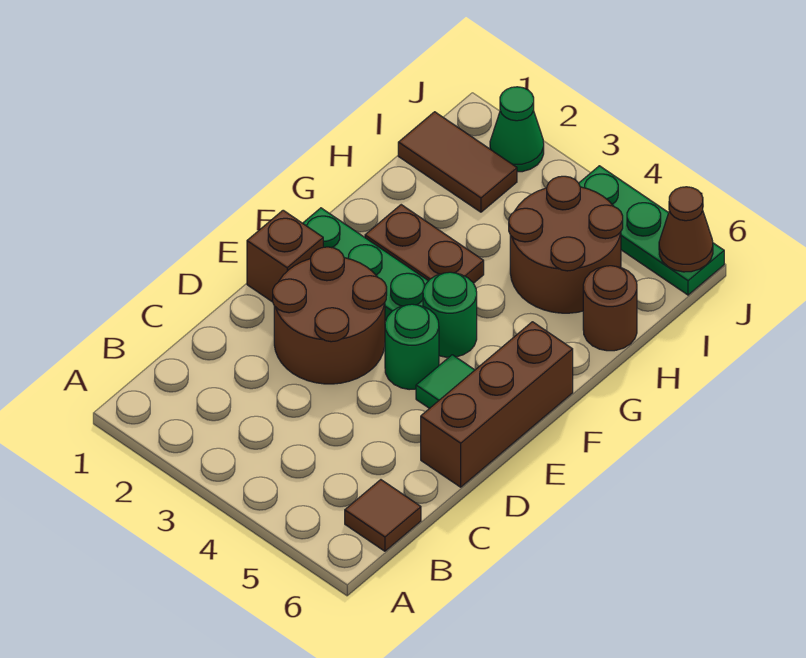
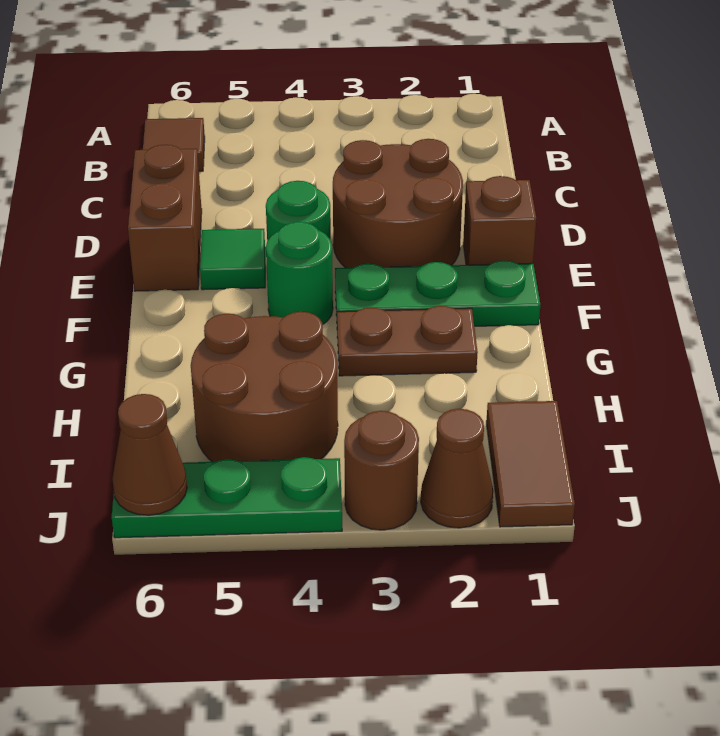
brown 1x3 brick [421,322,573,487] -> brown 1x2 brick [128,145,202,291]
brown 1x1 round brick [583,266,637,351] -> brown 1x1 round brick moved to [344,411,419,530]
brown 1x2 tile [398,112,517,212] -> brown 1x2 tile turned to [486,401,575,527]
green 1x1 cone [490,87,544,172] -> brown 1x1 cone [421,409,493,528]

